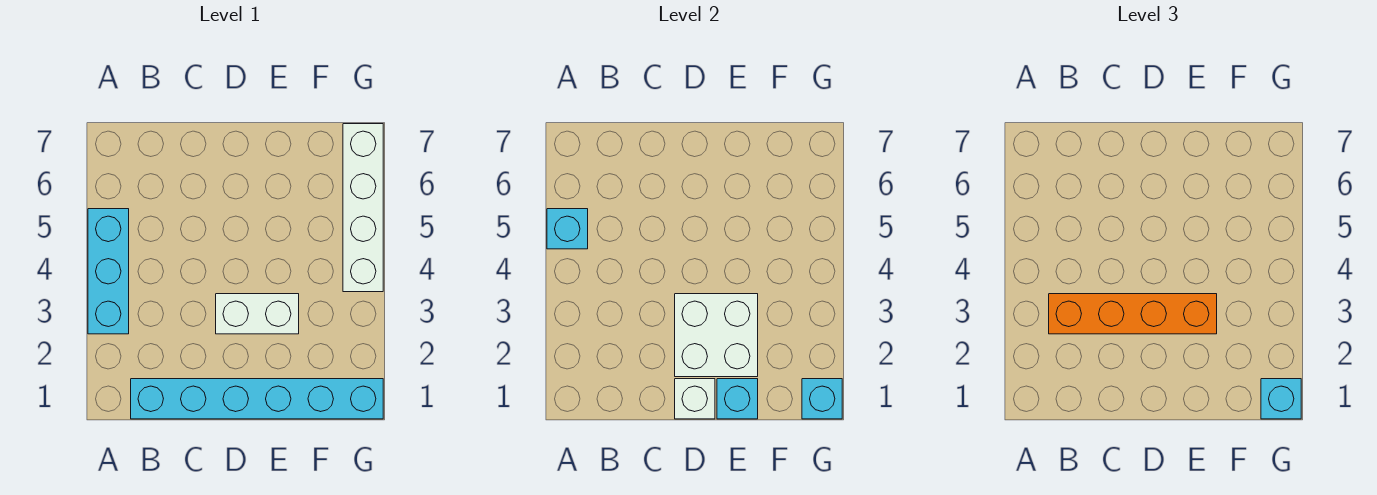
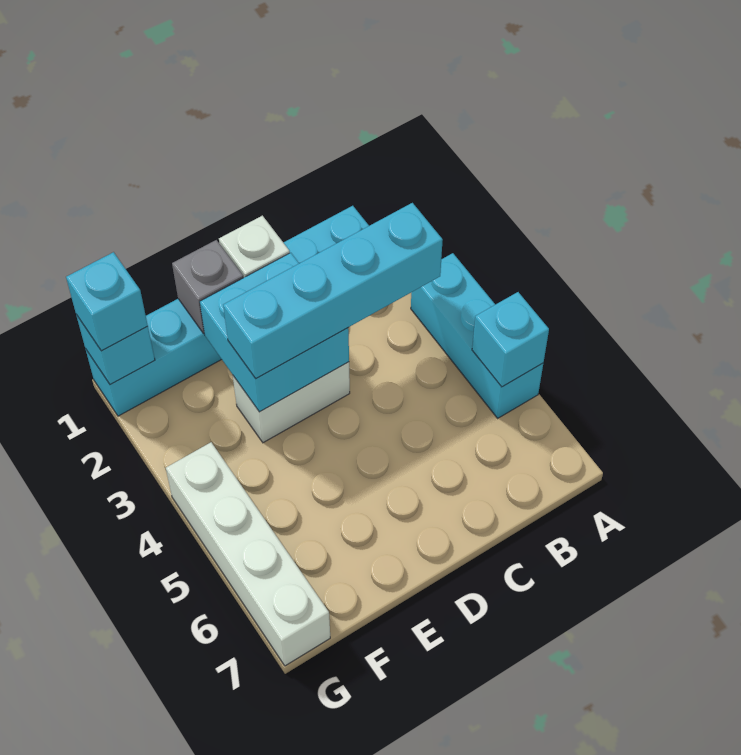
orange 1x4 brick [1049,294,1217,334] -> cyan 1x4 brick [223,203,443,378]
white 2x2 brick [675,294,758,377] -> cyan 2x2 brick [200,253,349,412]
cyan 1x1 brick [717,379,758,419] -> grey 1x1 brick [172,240,243,333]

